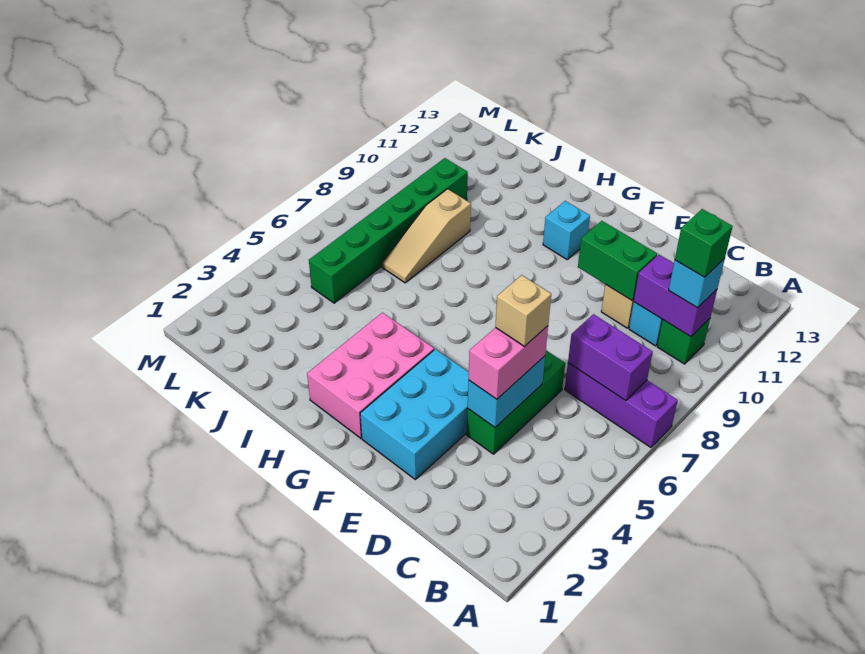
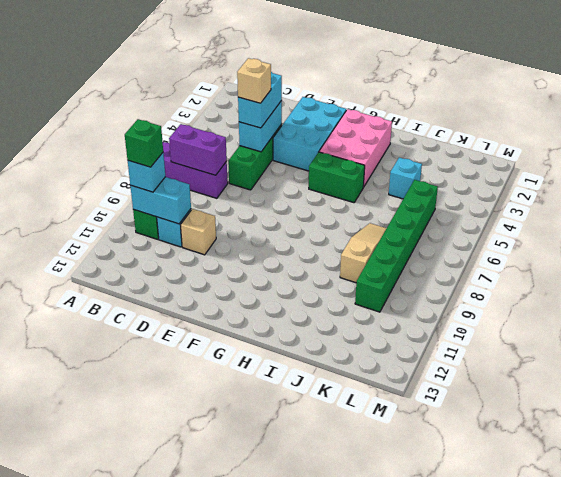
purple 1x2 brick [634,255,717,337] -> cyan 1x2 brick [130,177,191,224]
pink 1x2 brick [469,326,548,399] -> cyan 1x2 brick [238,72,282,128]
green 1x2 brick [578,221,657,301] -> green 1x2 brick moved to [309,152,365,203]
cyan 1x1 brick [543,201,590,259] -> cyan 1x1 brick moved to [389,157,422,199]

